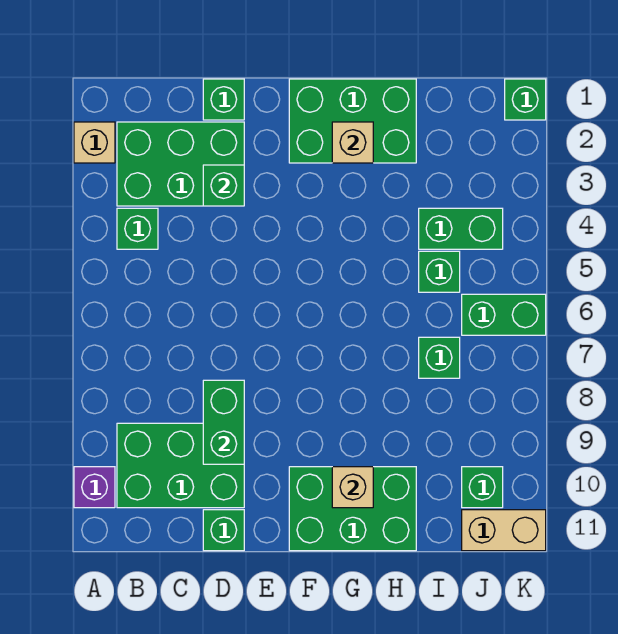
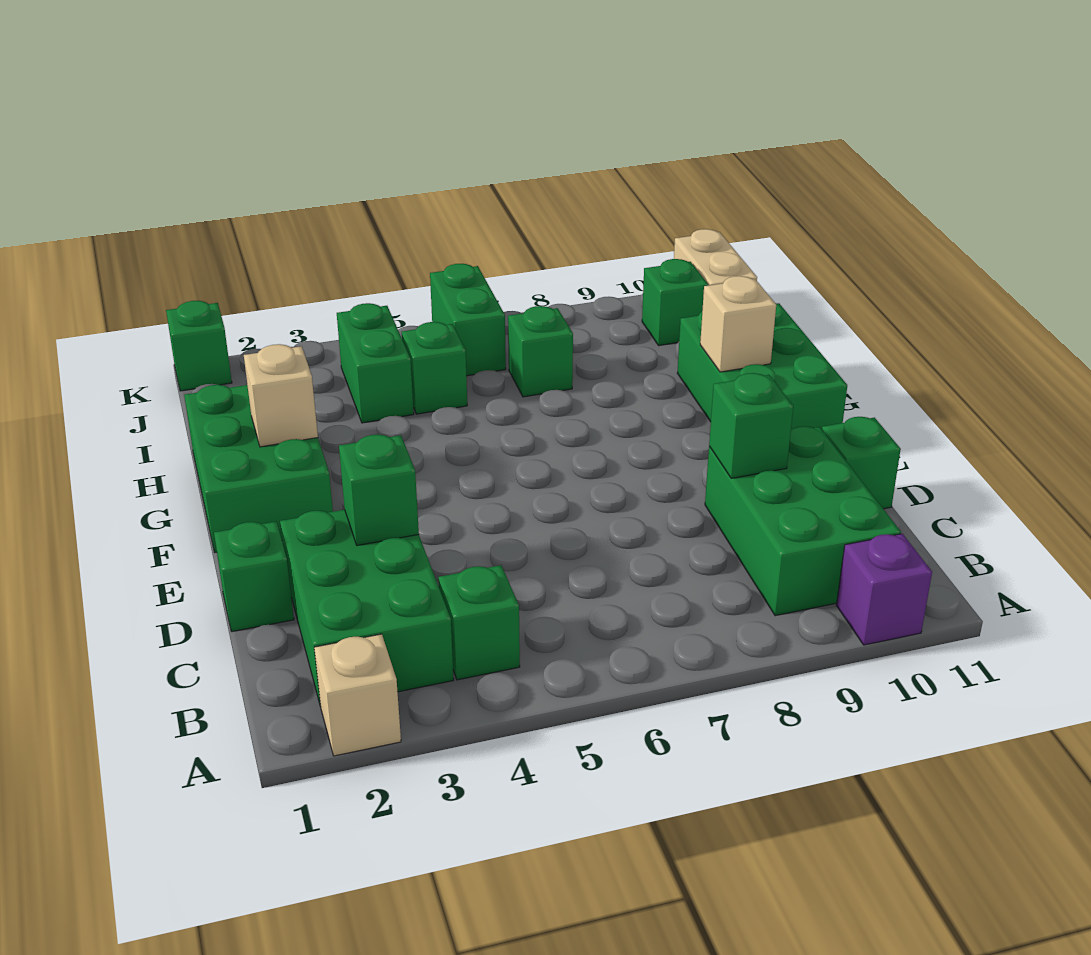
green 1x2 brick [203,380,244,464] -> green 1x1 brick [709,373,793,478]

